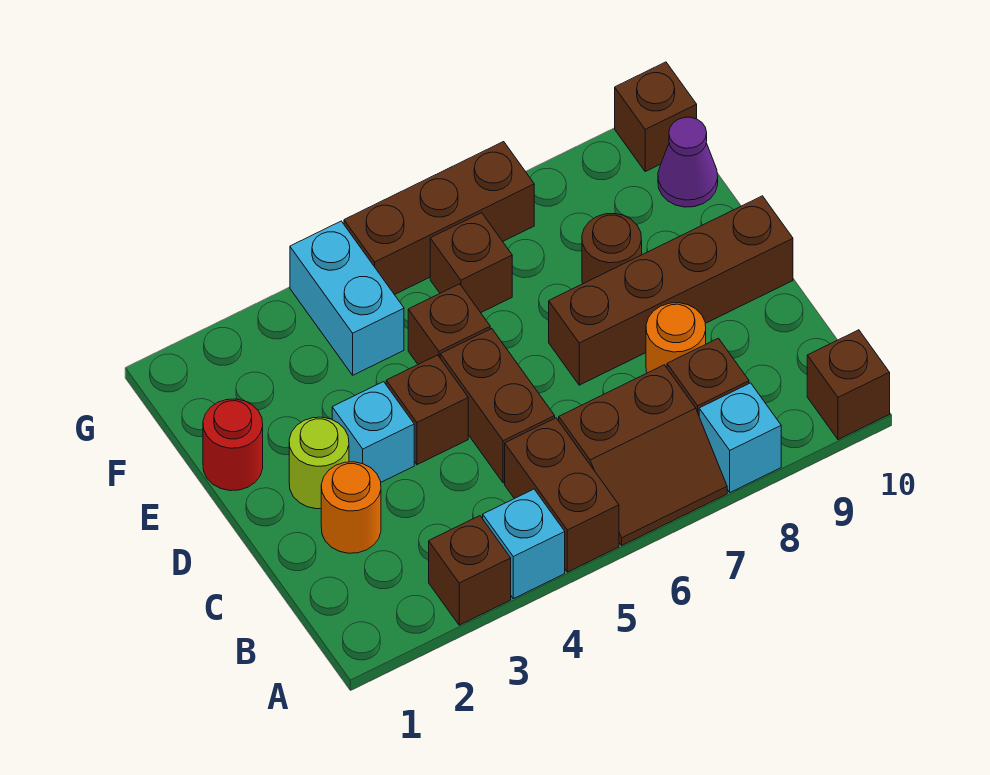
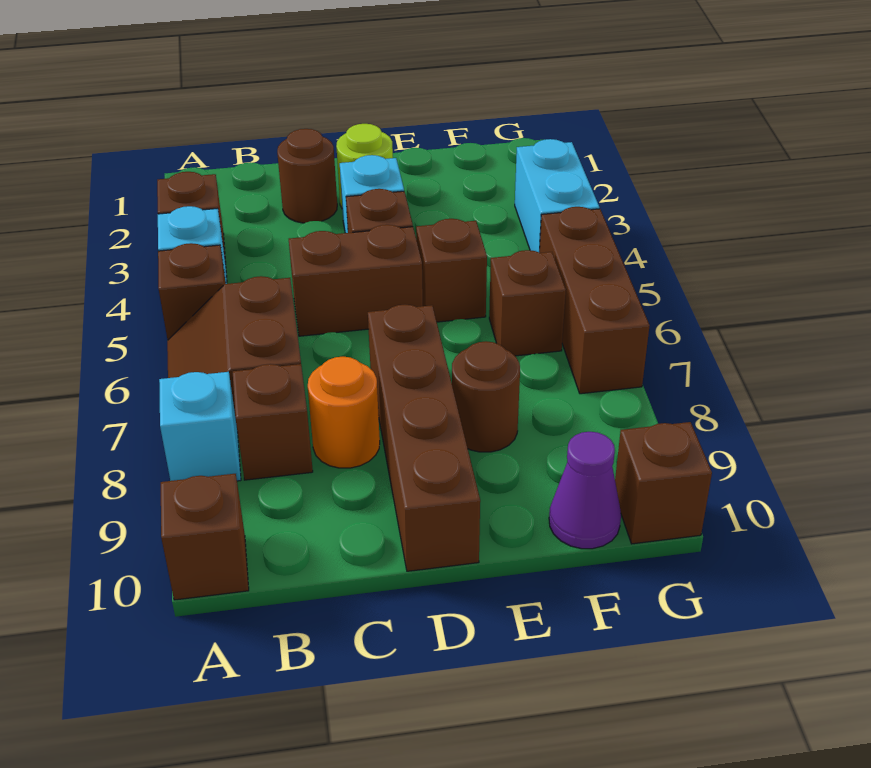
brown 1x2 brick [505,418,619,572] -> brown 1x1 brick [158,243,226,340]
orange 1x1 round brick [321,462,381,553] -> brown 1x1 round brick [277,129,337,223]
red 1x1 round brick [203,399,263,491] -> none
cyan 1x2 brick [290,221,404,375] -> cyan 1x2 brick turned to [515,139,599,253]

